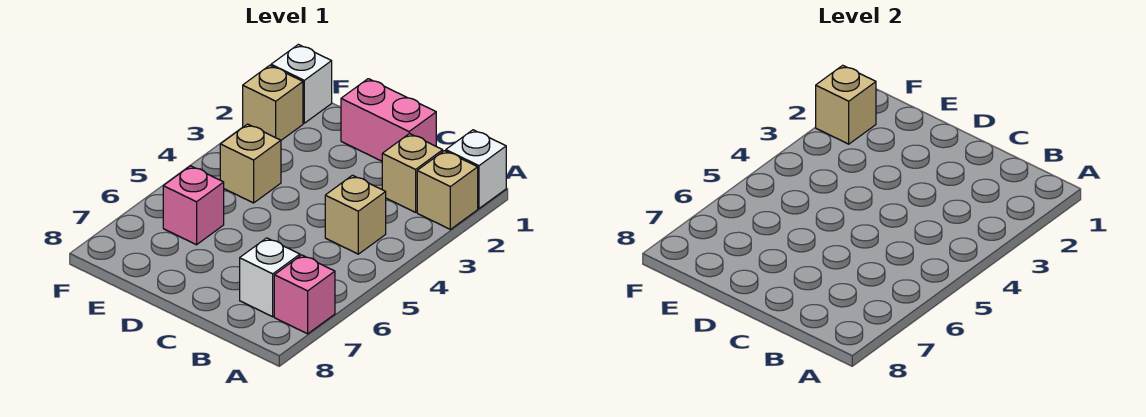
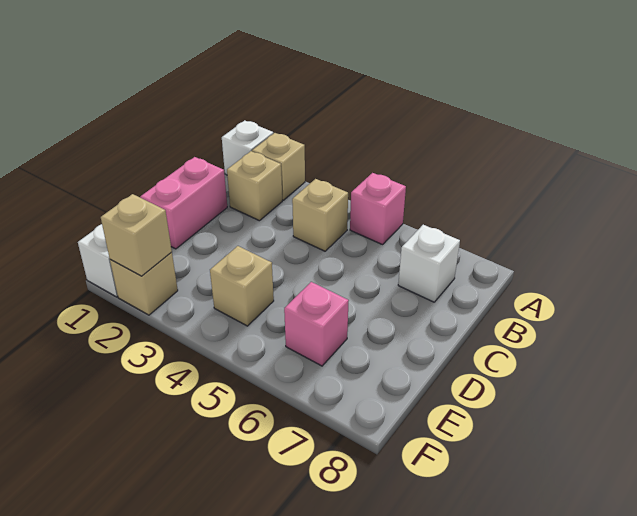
pink 1x1 brick [274,255,335,334] -> pink 1x1 brick moved to [350,173,406,245]

